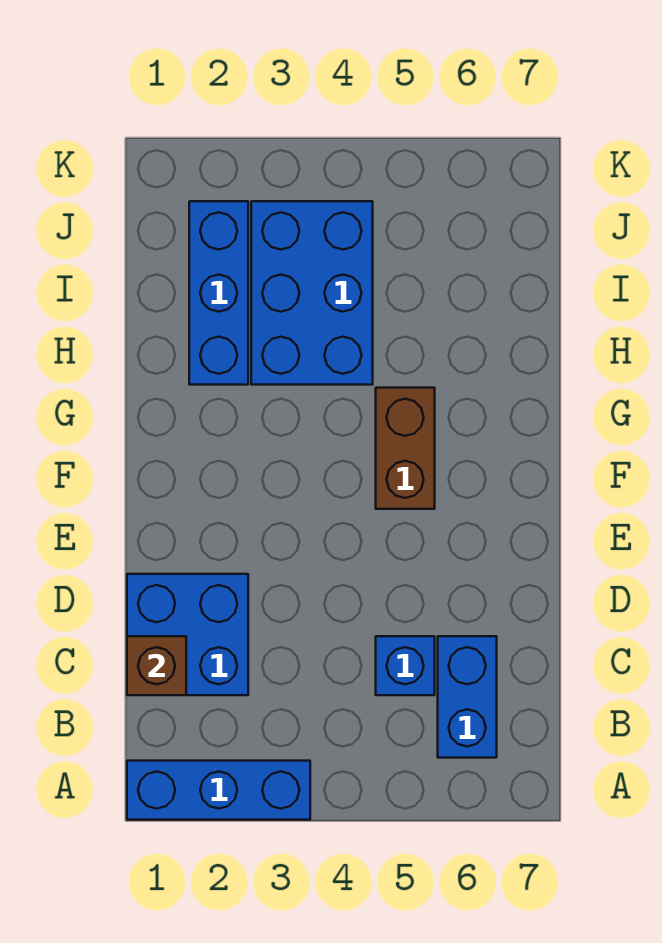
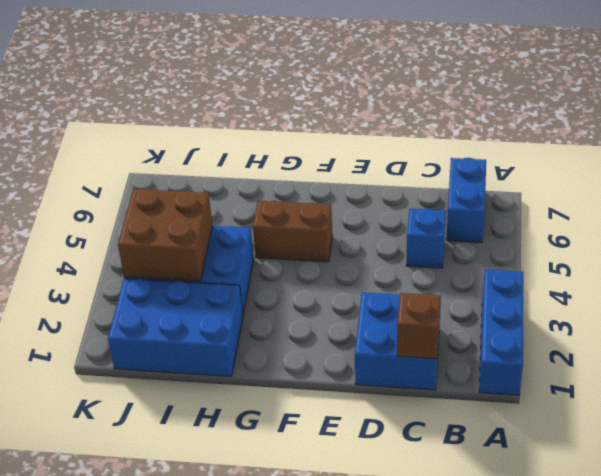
blue 1x2 brick [438,636,497,758] -> blue 1x2 brick turned to [446,158,486,243]
blue 1x3 brick [189,201,248,385] -> blue 2x3 brick [108,279,243,377]
none -> brown 2x2 brick [118,189,213,281]

